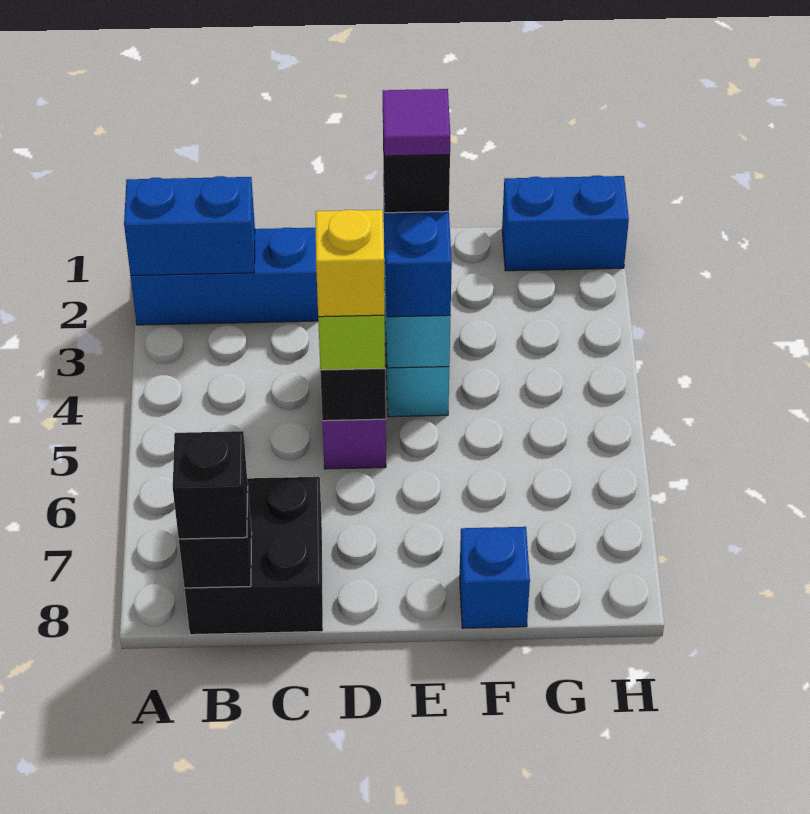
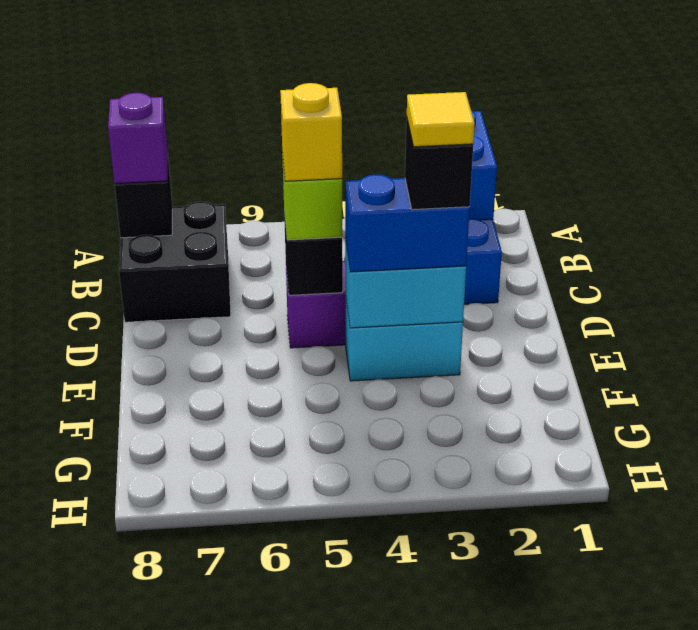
black 1x1 brick [173,431,248,539] -> purple 1x1 brick [108,93,168,184]
purple 1x1 tile [383,89,450,156] -> yellow 1x1 tile [407,92,475,147]
blue 1x1 brick [460,527,530,628] -> none
blue 1x2 brick [502,175,629,271] -> none

